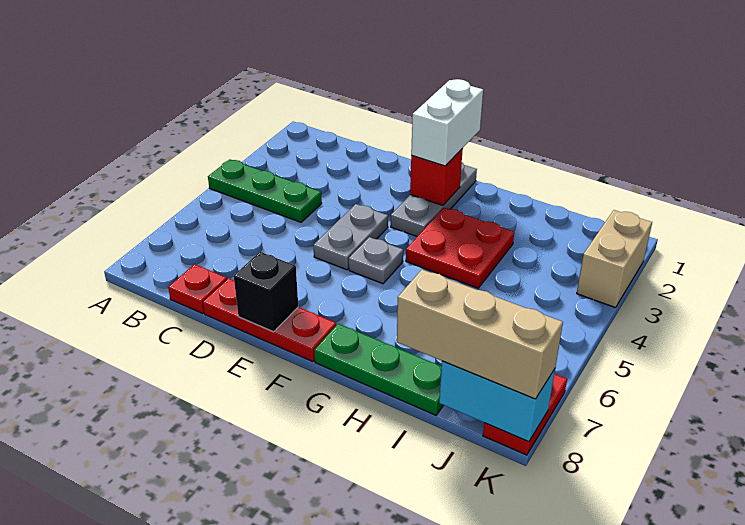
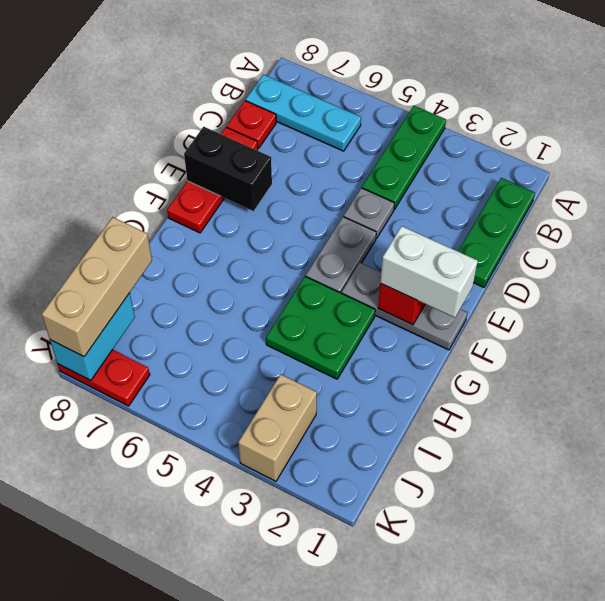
none -> cyan 1x3 plate [246,75,361,151]
grey 1x2 plate [313,204,388,270] -> grey 1x2 plate turned to [306,217,376,293]
black 1x1 brick [234,252,298,332] -> black 1x2 brick [184,127,272,211]
grey 1x1 plate [349,237,403,284] -> grey 1x1 plate moved to [344,188,394,239]
red 2x2 plate [406,208,514,288] -> green 2x2 plate [266,276,375,379]
green 1x3 plate [314,324,444,415] -> green 1x3 plate moved to [458,178,535,287]
tan 1x2 brick [577,210,652,308] -> tan 1x2 brick turned to [238,374,317,481]

